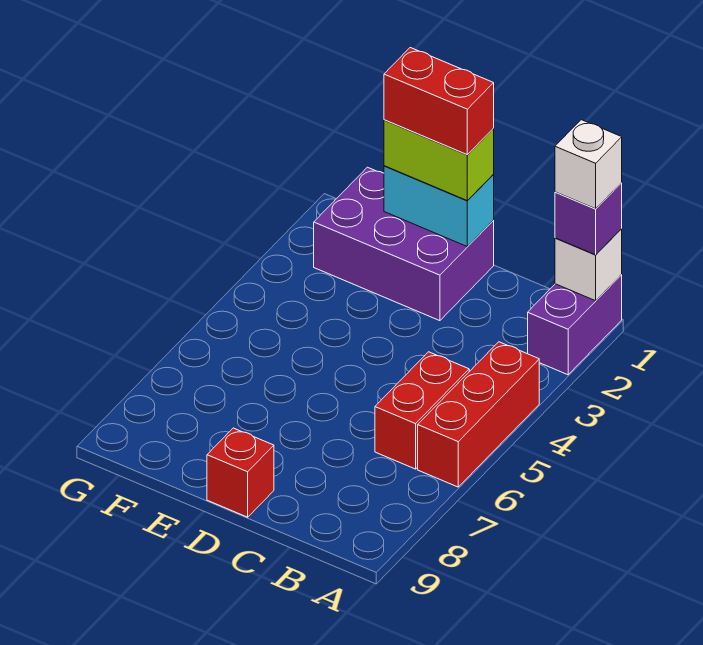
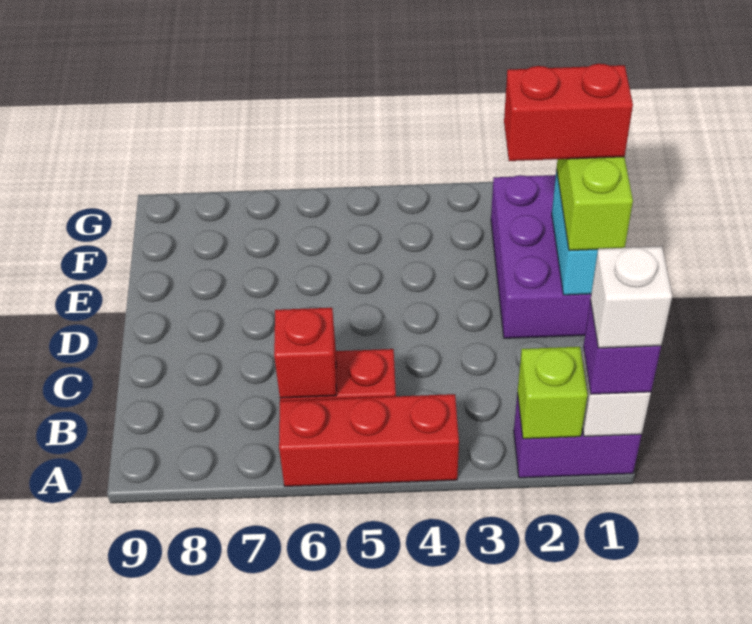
none -> lime 1x1 brick [517,347,587,439]
red 1x2 brick [384,48,494,154] -> red 1x2 brick turned to [504,64,633,161]
red 1x1 brick [207,428,274,517] -> red 1x1 brick moved to [274,308,336,398]

